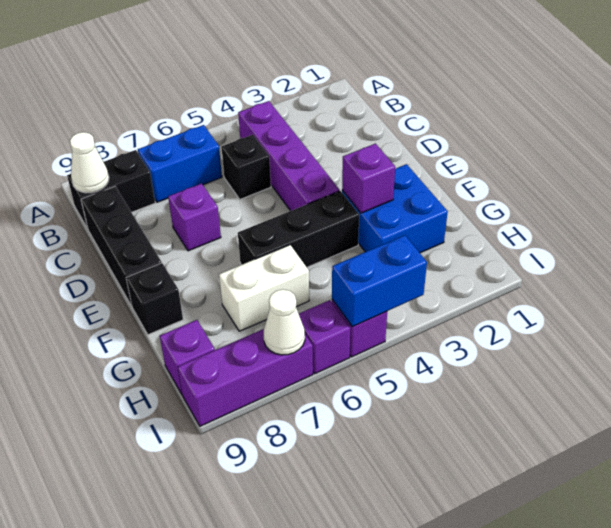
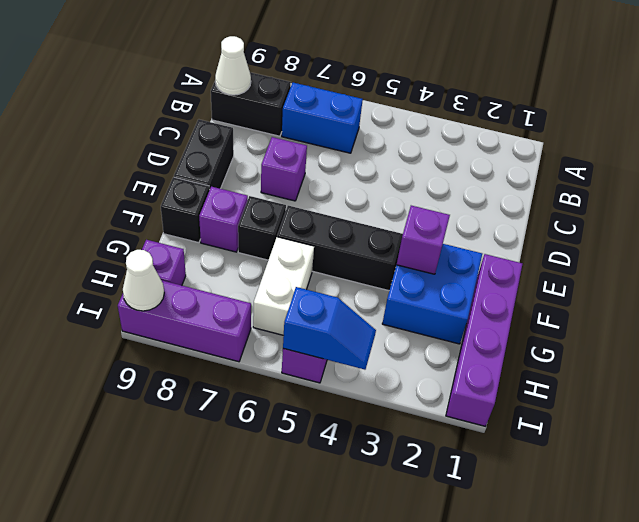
purple 1x4 brick [238,101,340,211] -> purple 1x4 brick moved to [446,254,522,426]
black 1x1 brick [221,135,271,199] -> black 1x1 brick moved to [238,196,286,260]
black 1x3 brick [81,187,162,306] -> black 1x2 brick [174,119,234,190]
white 1x2 brick [219,245,309,331] -> white 1x2 brick turned to [253,237,314,335]
blue 1x2 brick [332,235,427,327] -> blue 1x2 slope [283,287,376,370]
purple 1x1 brick [299,300,350,374] -> purple 1x1 brick moved to [199,187,248,252]
white 1x1 cone [264,289,305,355] -> white 1x1 cone moved to [123,250,164,311]

